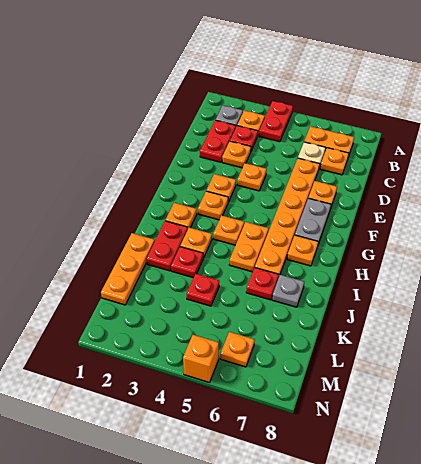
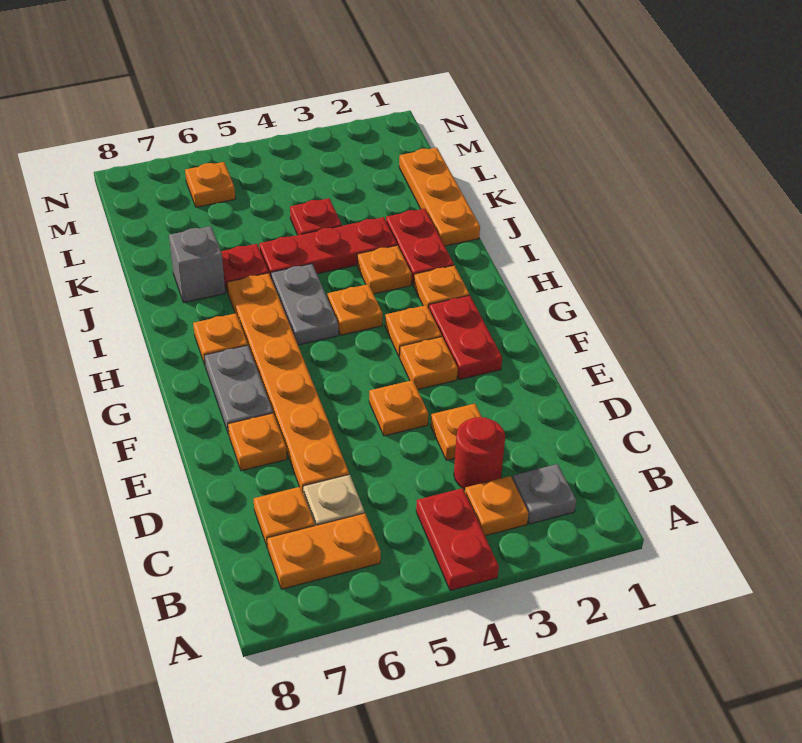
red 1x2 plate [200,120,236,162] -> red 1x2 plate moved to [429,295,502,380]
red 1x1 plate [230,126,258,151] -> red 1x1 round brick [454,417,505,489]
orange 1x2 plate [229,222,269,272] -> grey 1x2 plate [271,264,338,345]
red 1x1 plate [171,247,203,278] -> red 1x3 plate [259,217,397,277]
grey 1x1 plate [272,275,304,307] -> grey 1x1 brick [169,226,225,303]
orange 1x1 brick [183,335,219,382] -> none

